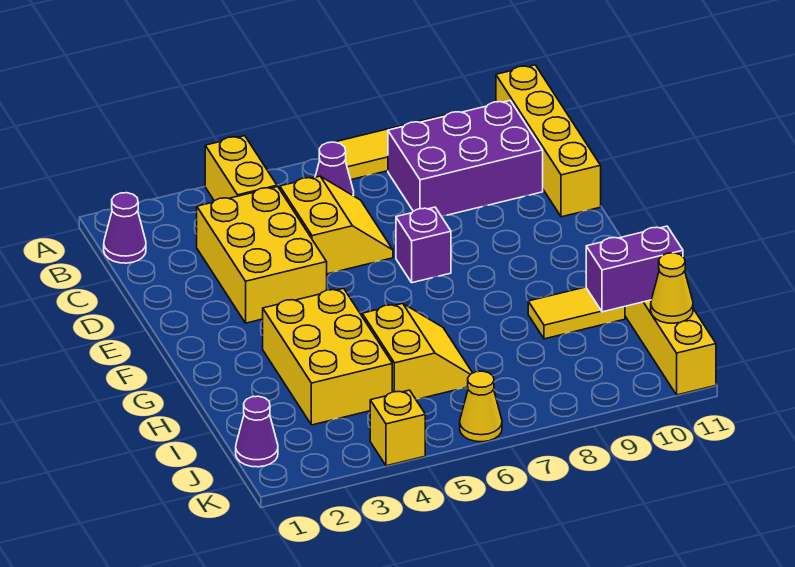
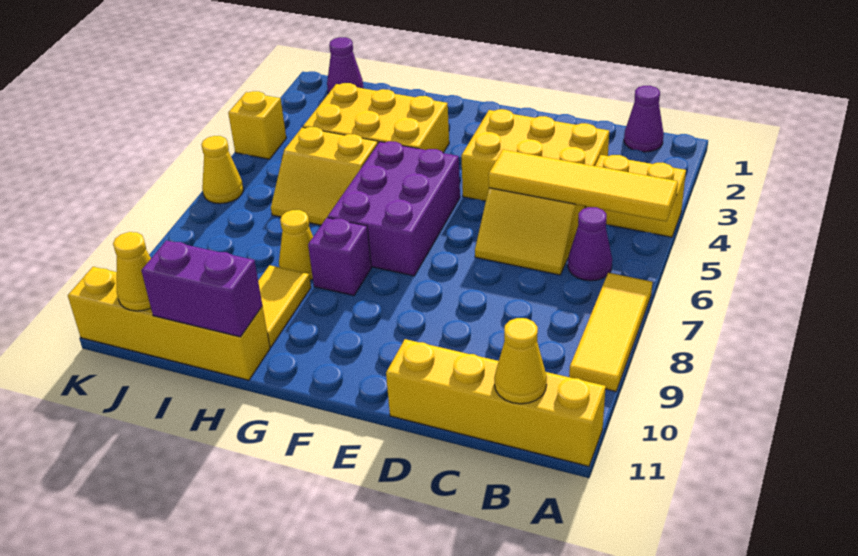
none -> yellow 1x4 tile [489,150,678,221]
purple 2x3 brick [388,101,543,216] -> purple 2x3 brick moved to [328,141,460,276]
none -> yellow 1x1 cone [494,318,547,404]
purple 1x1 brick [396,207,451,283] -> purple 1x1 brick moved to [308,218,371,296]
none -> yellow 1x1 cone [279,210,313,280]
purple 1x2 brick [586,226,683,312] -> purple 1x2 brick turned to [141,240,262,337]

